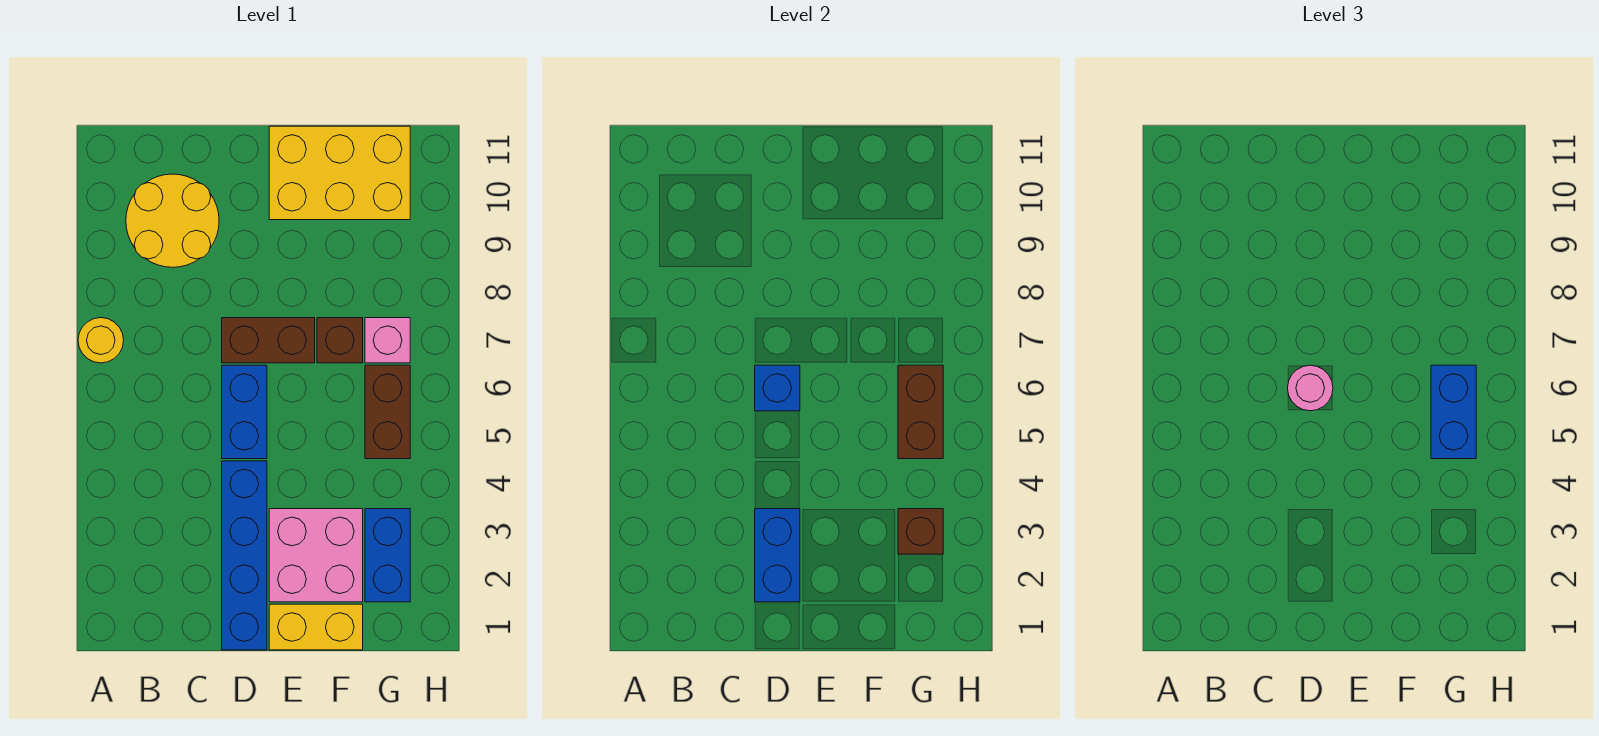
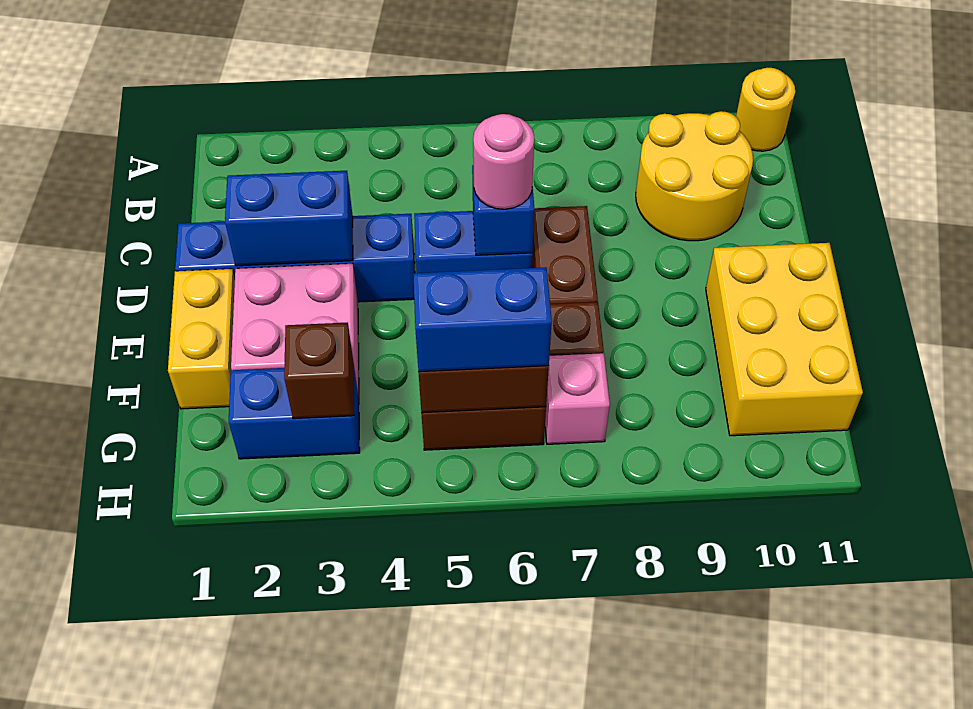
yellow 1x1 round brick [78,318,124,363] -> yellow 1x1 round brick moved to [736,68,795,151]

